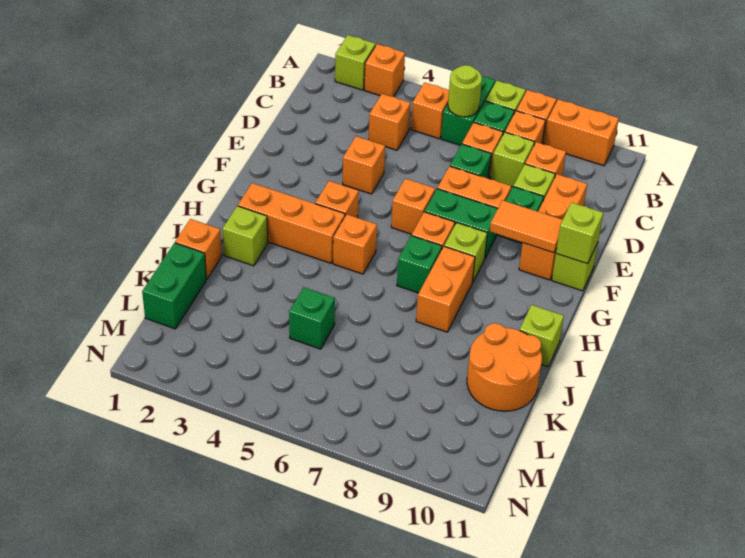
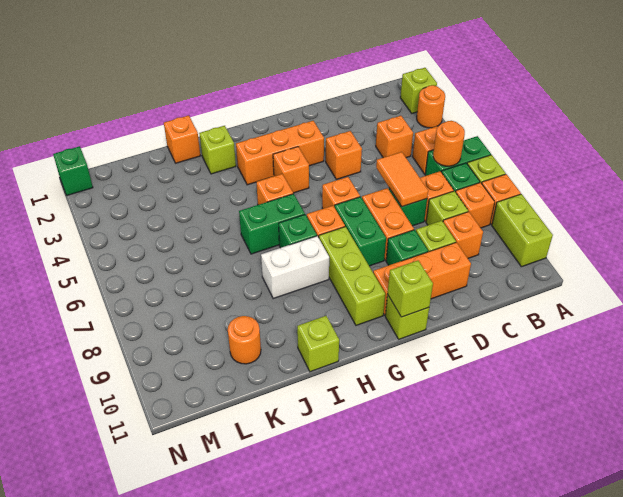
orange 1x1 brick [364,44,405,97] -> orange 1x1 round brick [417,85,445,128]
orange 1x2 brick [544,99,619,166] -> lime 1x2 brick [492,194,553,267]
lime 1x1 round brick [448,65,482,117] -> orange 1x1 round brick [433,121,465,166]
orange 1x2 tile [490,200,563,253] -> orange 1x2 tile moved to [376,152,428,207]
lime 1x1 brick [444,223,487,283] -> lime 1x3 brick [319,227,385,325]
orange 1x3 brick [238,183,345,263] -> orange 1x3 brick turned to [236,121,324,185]
orange 1x2 brick [416,247,475,332] -> white 1x2 brick [261,236,329,299]
orange 2x2 round brick [467,323,542,411] -> orange 1x1 round brick [228,316,261,364]
green 1x2 brick [142,243,206,329] -> green 1x2 brick moved to [239,194,305,254]
green 1x1 brick [289,287,335,349] -> green 1x1 brick moved to [53,146,93,195]

